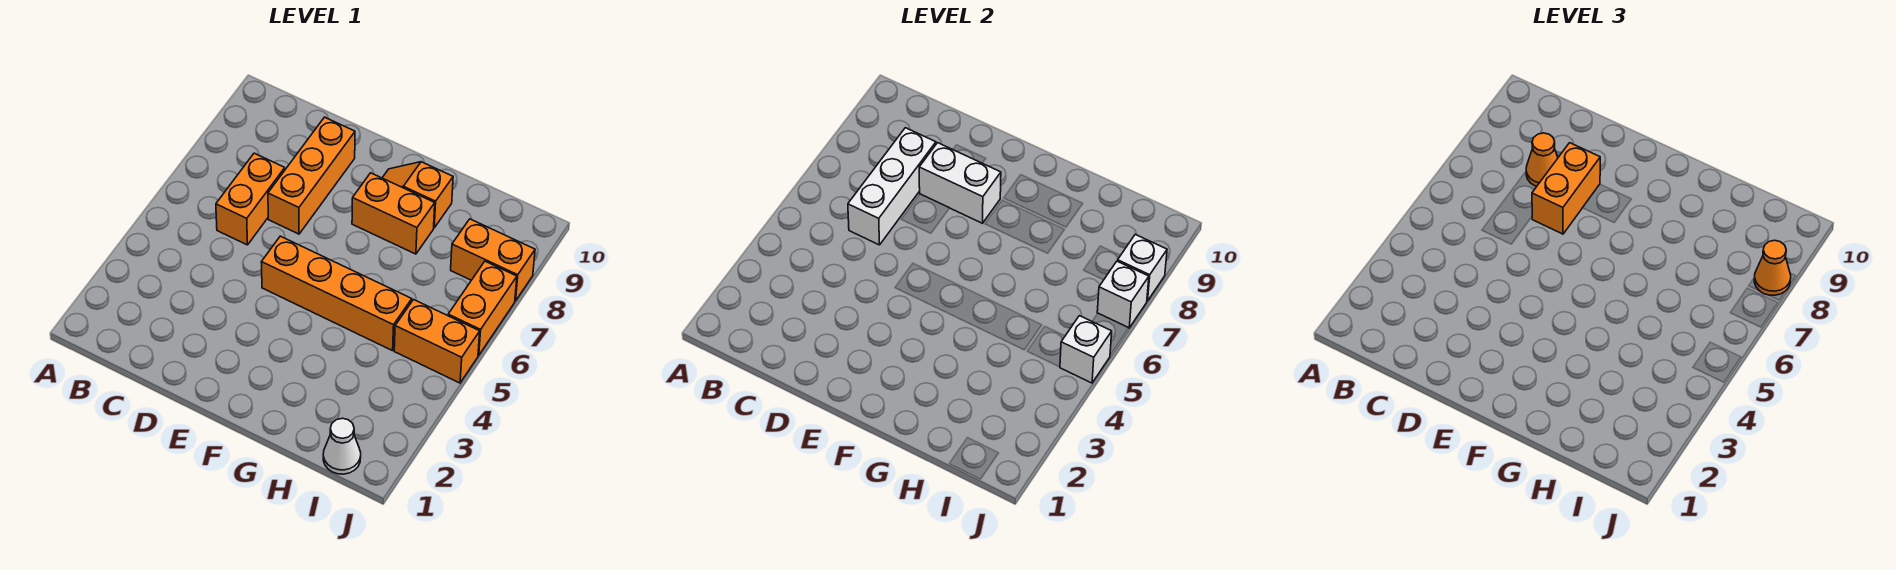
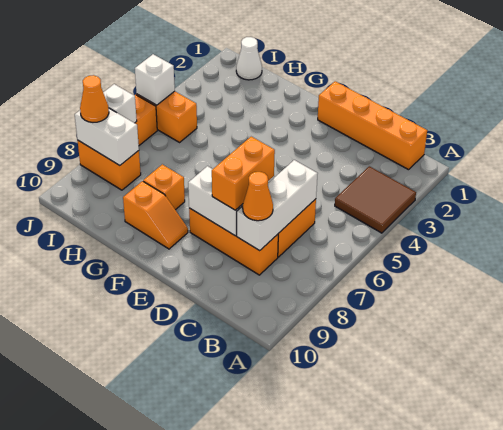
none -> brown 2x2 tile [335,166,416,233]
orange 1x3 brick [268,117,355,234] -> orange 1x3 brick turned to [189,208,278,275]
orange 1x4 brick [261,236,412,351] -> orange 1x4 brick moved to [318,81,427,170]
orange 1x2 brick [352,173,435,254] -> orange 1x1 brick [143,164,185,210]
white 1x1 brick [1118,234,1167,301] -> white 1x2 brick [75,108,139,166]

